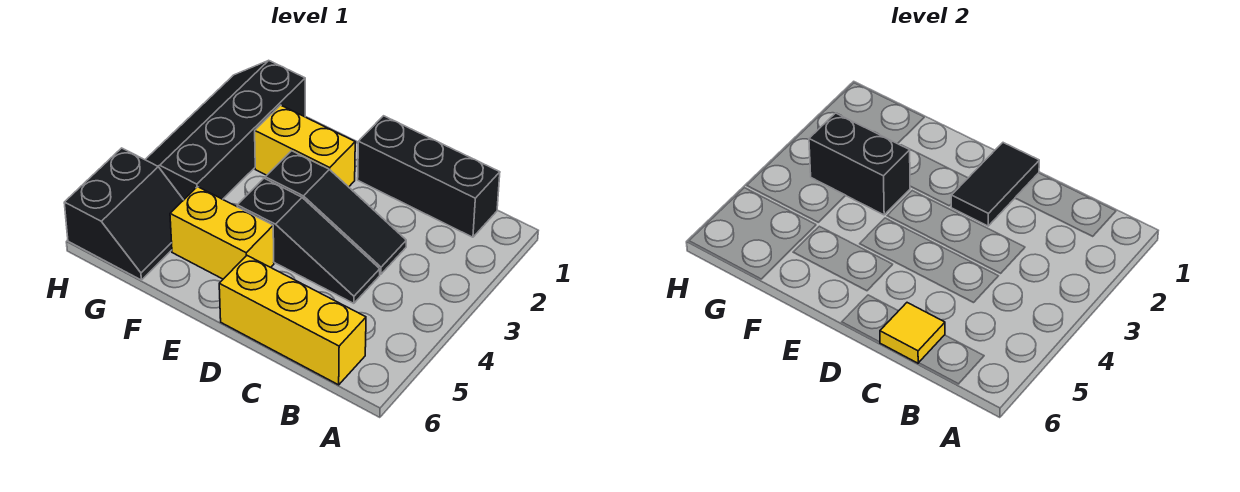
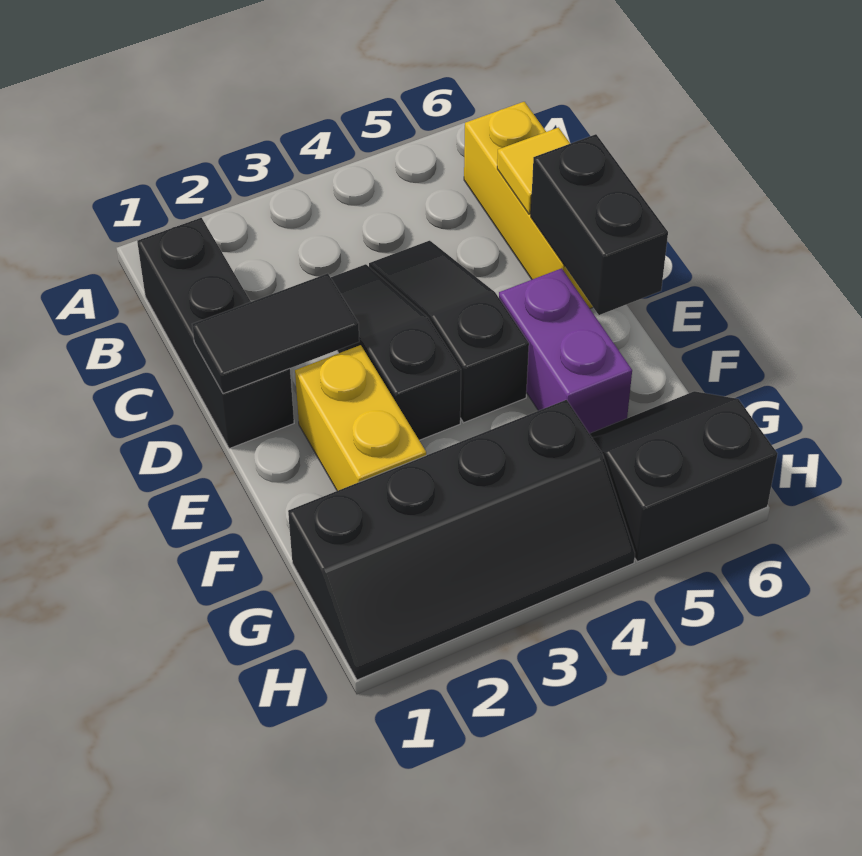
yellow 1x2 brick [170,187,274,279] -> purple 1x2 brick [499,268,632,434]
black 1x2 brick [809,113,910,215] -> black 1x2 brick moved to [531,134,668,315]

